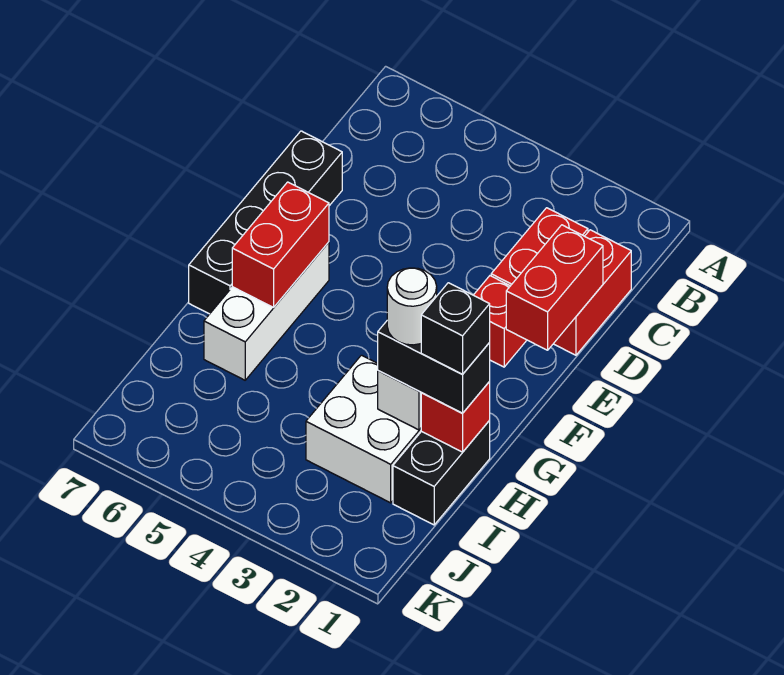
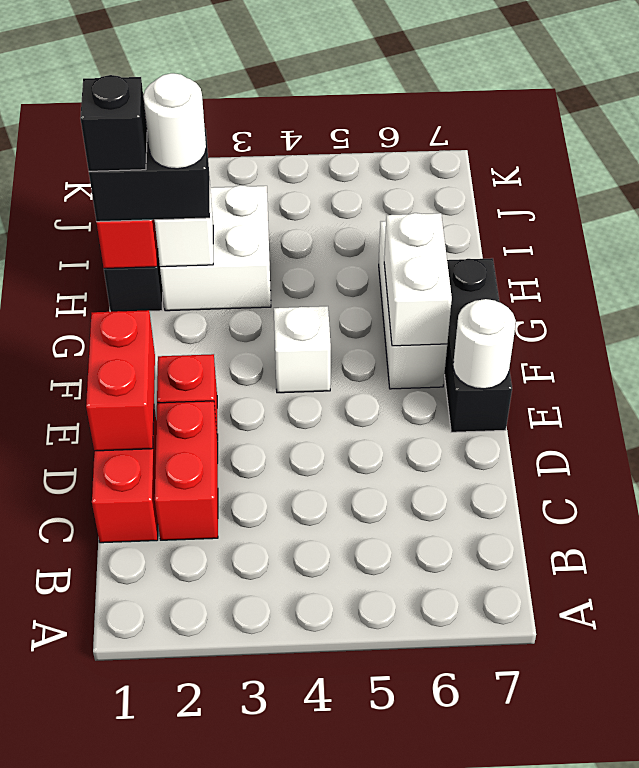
black 1x4 brick [189,131,342,314] -> black 1x3 brick [444,258,512,432]
none -> white 1x1 round brick [453,299,516,389]
none -> white 1x1 brick [274,306,331,393]
red 1x2 brick [232,182,329,307] -> white 1x2 brick [384,213,452,346]

